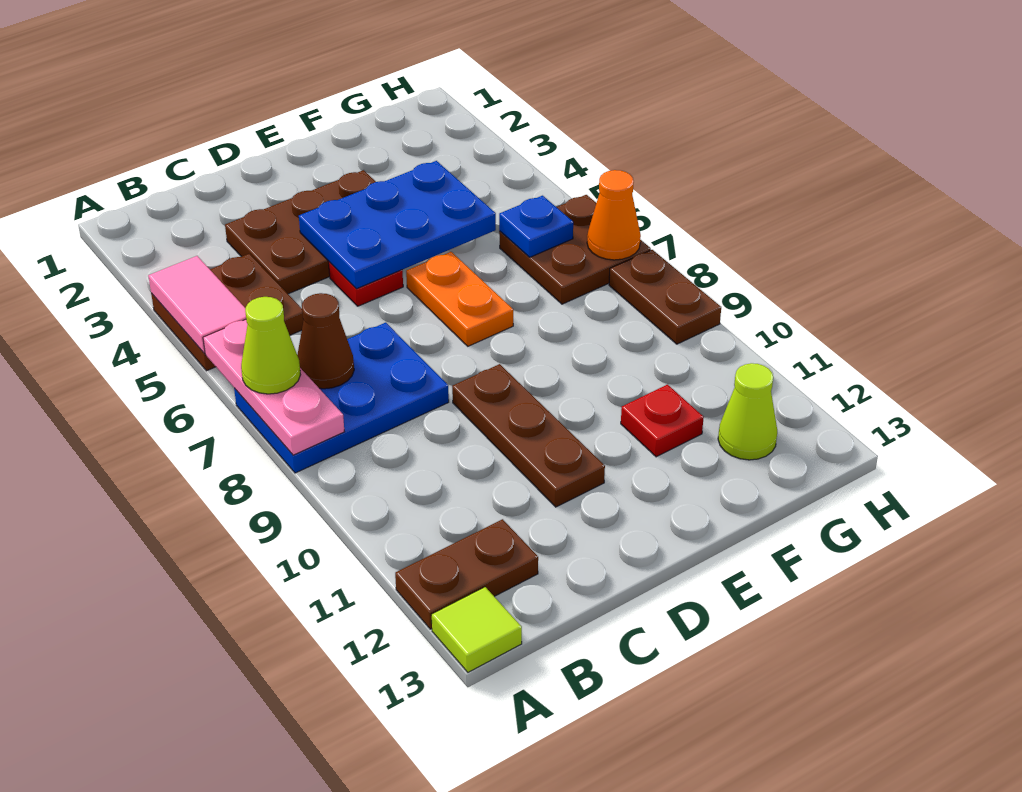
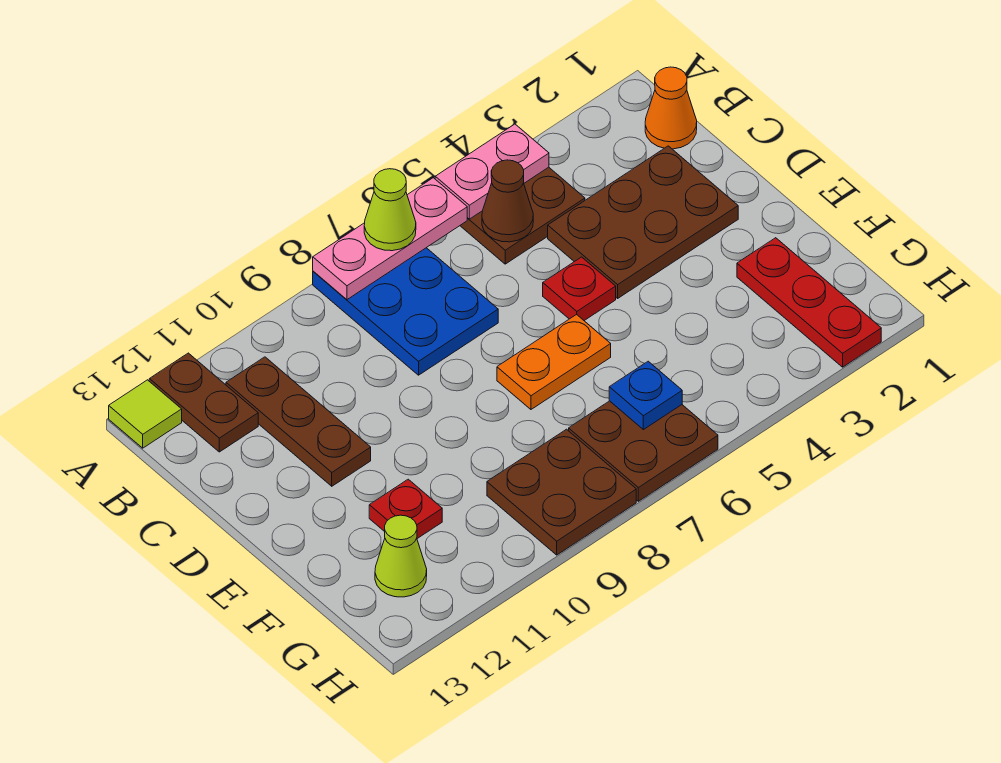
pink 1x2 tile [148,256,246,353] -> pink 1x2 plate [435,124,549,219]
brown 1x1 cone [297,293,354,389] -> brown 1x1 cone moved to [482,160,533,242]
brown 2x3 plate [225,170,376,294] -> brown 2x3 plate turned to [548,146,738,298]
blue 2x3 plate [299,161,496,289] -> none
brown 1x3 plate [452,364,605,507] -> brown 1x3 plate turned to [226,357,371,486]
none -> red 1x3 plate [737,238,881,367]
orange 1x1 cone [587,170,641,260] -> orange 1x1 cone moved to [645,67,697,149]
brown 1x2 plate [609,250,721,344] -> brown 2x2 plate [487,429,636,555]

